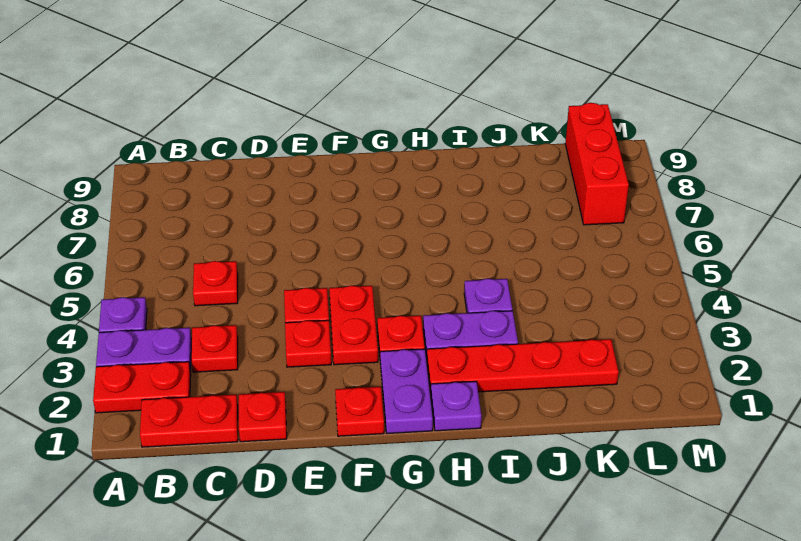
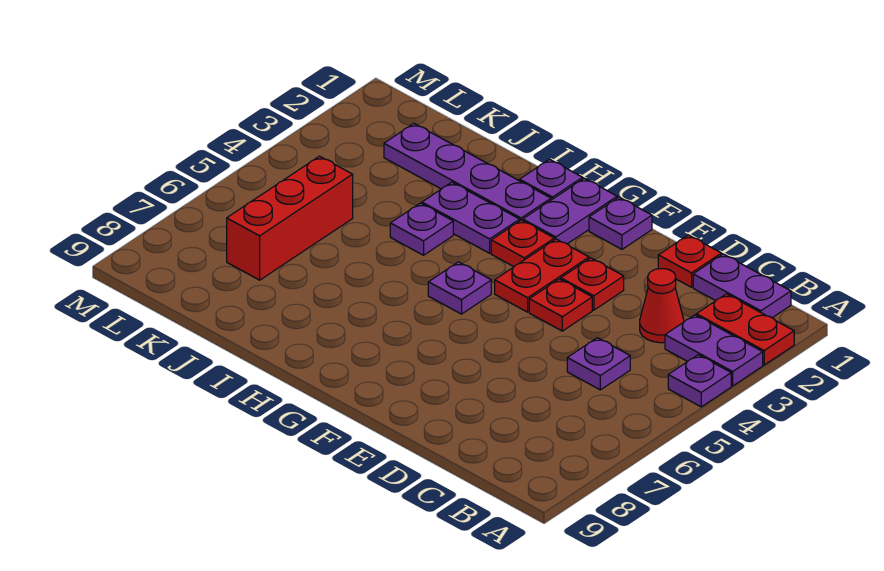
red 1x2 plate [140,395,238,447] -> purple 1x2 plate [693,254,791,318]
red 1x1 plate [191,325,238,372] -> red 1x1 cone [640,269,684,343]
red 1x1 plate [193,261,238,306] -> purple 1x1 plate [567,338,630,390]
red 1x1 plate [335,387,384,436] -> purple 1x1 plate [589,197,652,249]
none -> purple 1x1 plate [428,262,491,314]
red 1x4 plate [427,339,619,392] -> purple 1x4 plate [384,124,551,221]
red 1x3 brick [565,103,629,225] -> red 1x3 brick moved to [227,156,353,280]

